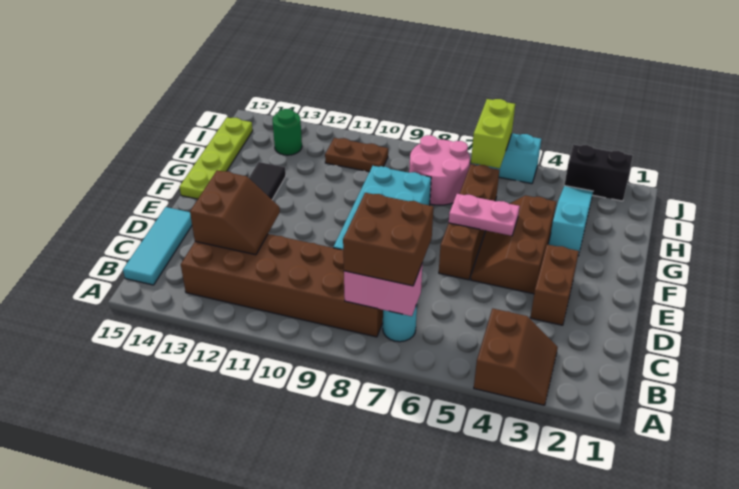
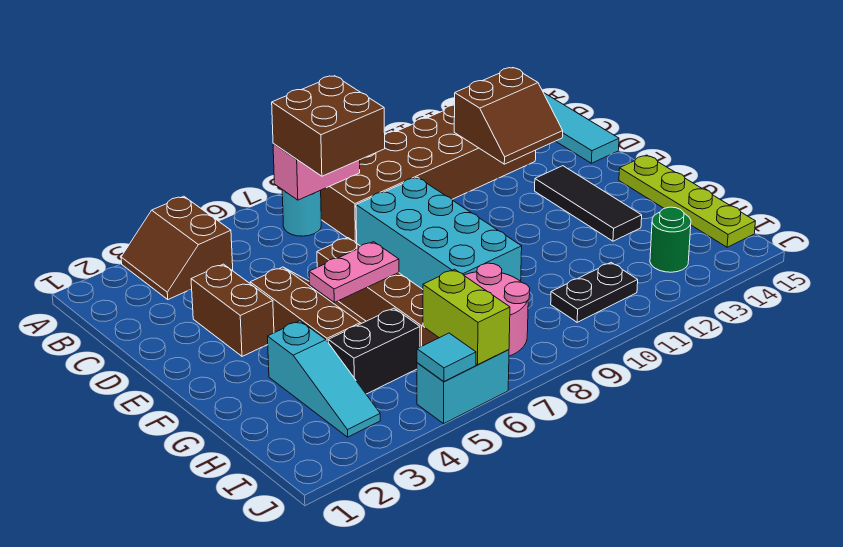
brown 2x2 slope [190,170,280,255] -> brown 2x2 slope turned to [454,68,563,164]
brown 1x2 plate [325,138,388,172] -> black 1x2 plate [551,263,638,322]
black 1x2 brick [564,144,633,201] -> black 1x2 brick moved to [328,308,420,394]
none -> cyan 1x1 tile [417,333,476,382]

